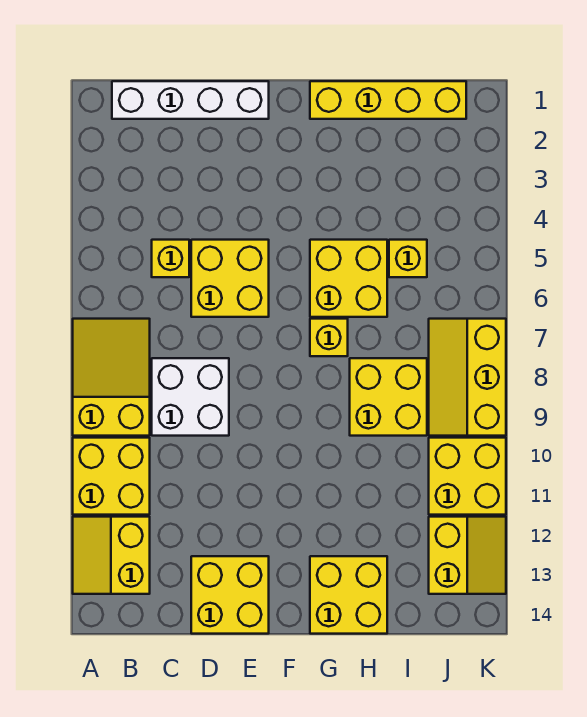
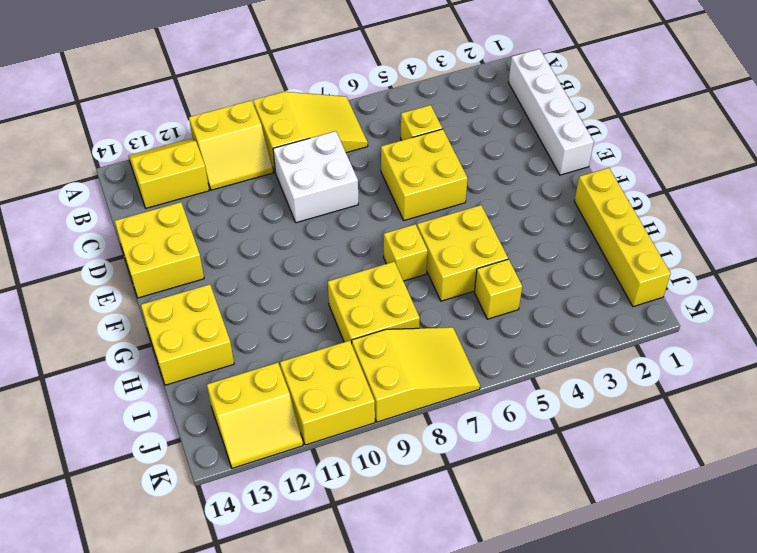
yellow 2x2 brick [73,438,150,515] -> yellow 2x2 slope [189,101,273,190]
yellow 2x3 slope [429,319,506,436] -> yellow 2x3 slope turned to [352,327,480,422]

